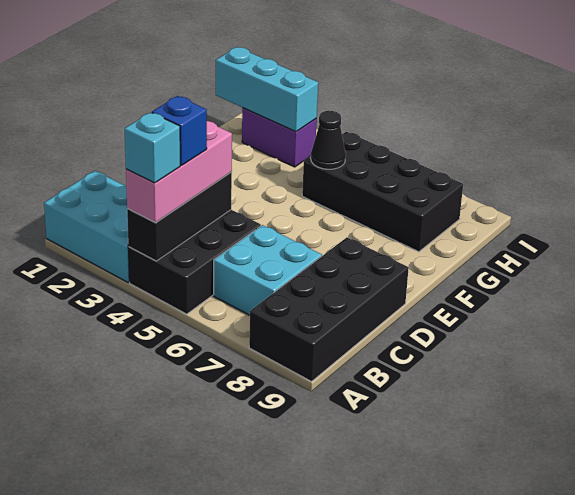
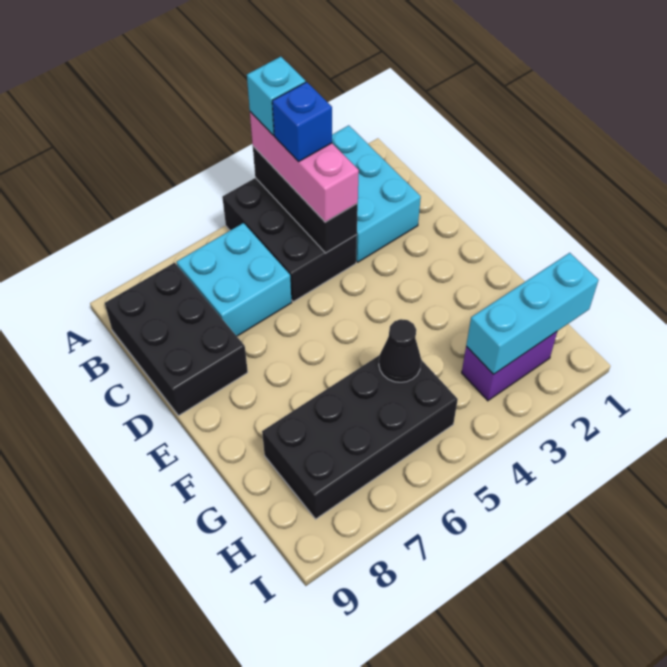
cyan 2x3 brick [44,171,130,282] -> cyan 2x3 brick turned to [332,125,421,262]
black 2x4 brick [249,237,409,381] -> black 2x3 brick [105,263,248,416]

